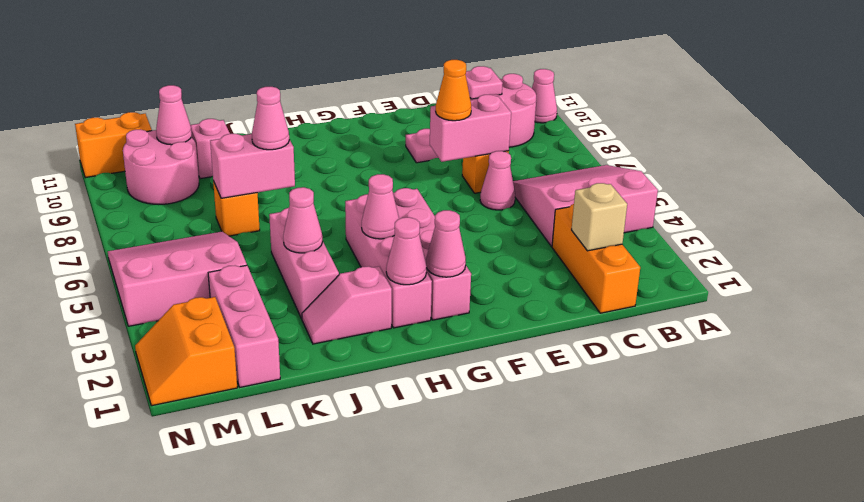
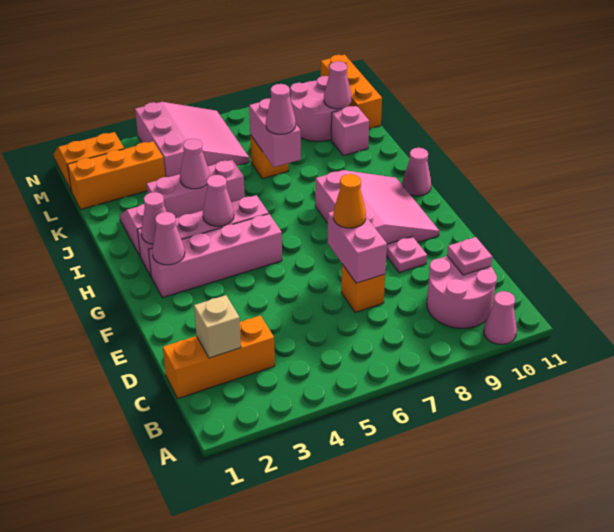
pink 3x3 slope [513,165,658,247] -> pink 3x3 slope moved to [315,170,439,244]
pink 1x1 cone [480,151,515,210] -> pink 1x1 cone moved to [402,148,431,196]
pink 1x3 brick [208,265,280,387] -> orange 1x3 brick [67,141,165,209]
orange 1x2 brick [75,112,152,178] -> orange 1x3 brick [321,55,382,129]

